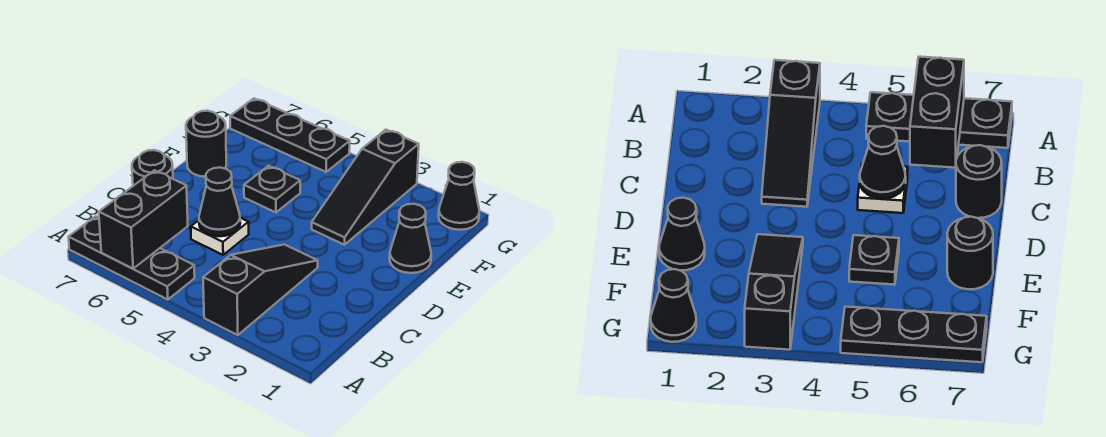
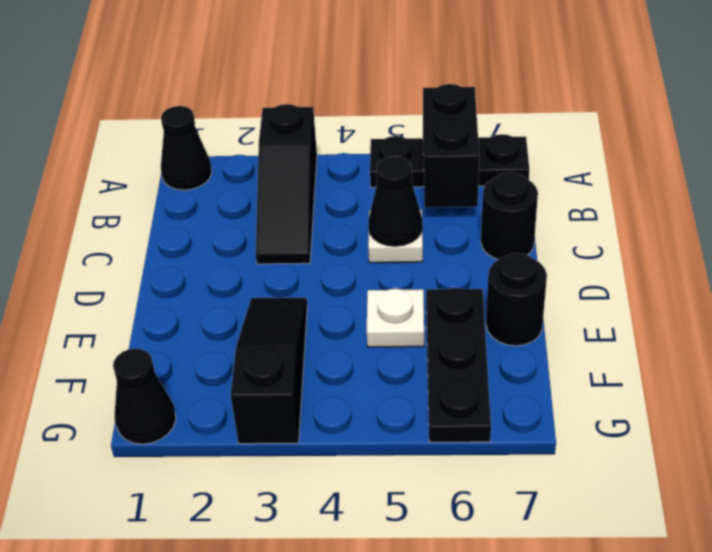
black 1x1 cone [390,204,431,273] -> black 1x1 cone moved to [161,106,212,190]
black 1x1 plate [244,166,300,212] -> white 1x1 plate [367,289,424,347]
black 1x3 plate [230,99,350,172] -> black 1x3 plate turned to [426,288,491,442]

